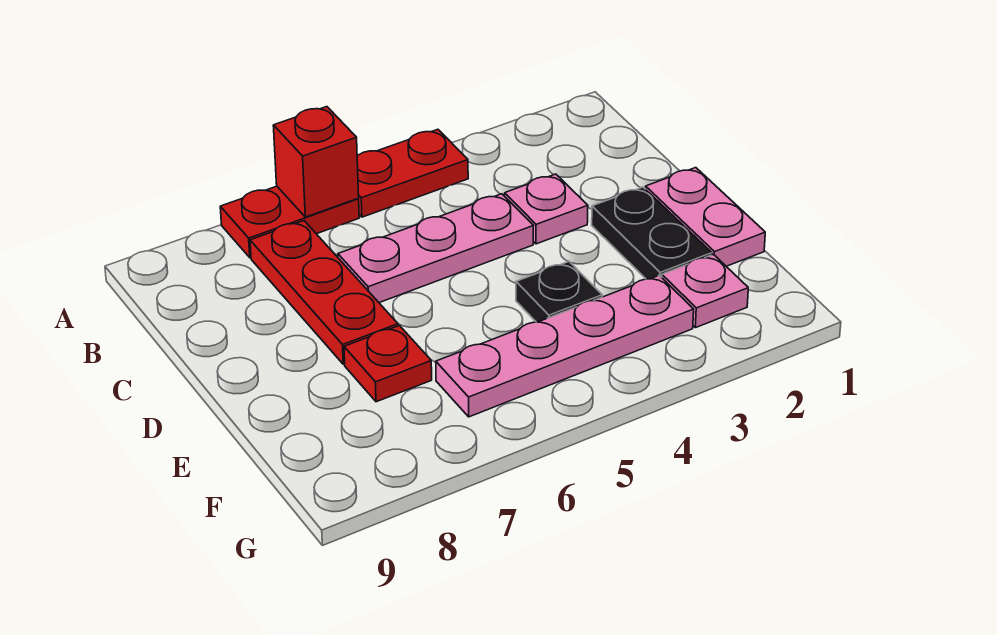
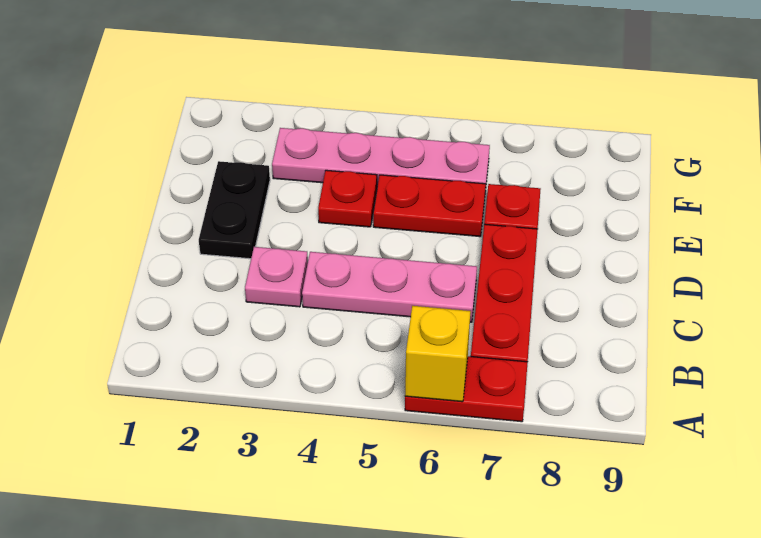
red 1x2 plate [357,129,468,217] -> red 1x2 plate moved to [373,175,486,237]
red 1x1 brick [273,107,359,217] -> yellow 1x1 brick [405,306,471,402]
pink 1x2 plate [646,168,765,266] -> none
black 1x1 plate [516,262,602,322] -> red 1x1 plate [318,170,377,227]
pink 1x1 plate [662,255,748,328] -> none

